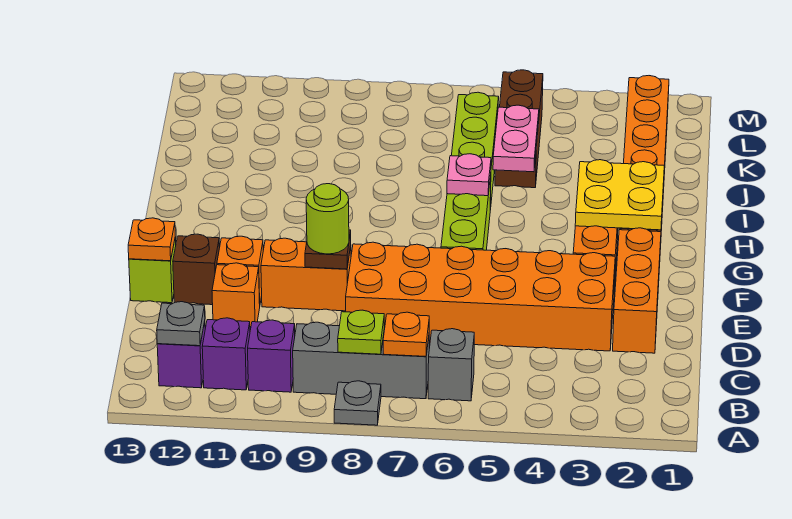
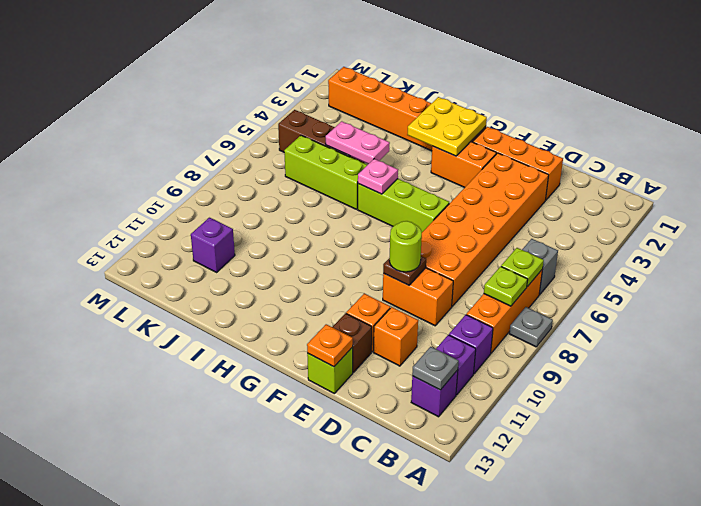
grey 1x3 brick [293,322,429,399] -> orange 1x3 brick [466,270,542,353]
orange 1x1 plate [383,312,429,356] -> lime 1x1 plate [501,248,544,287]
orange 1x2 brick [261,238,351,311] -> orange 1x2 brick turned to [383,268,453,326]
none -> purple 1x1 brick [191,218,235,272]

